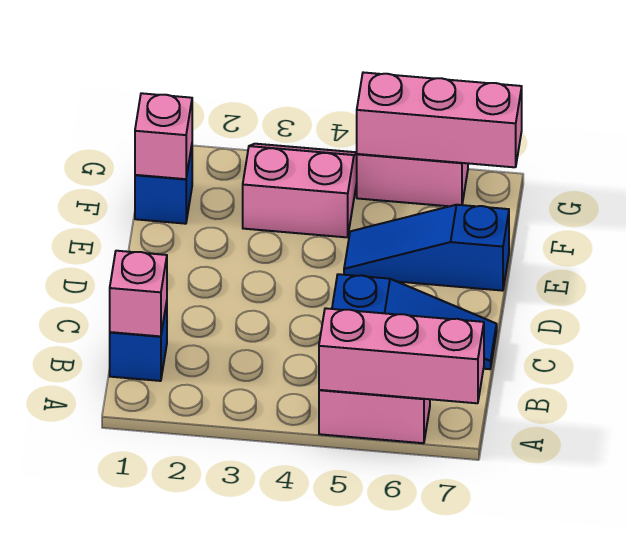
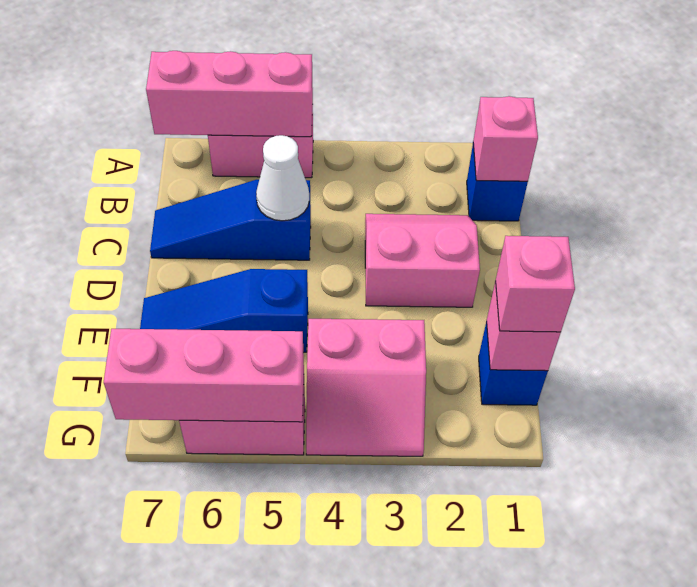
none -> pink 2x2 slope [365,214,480,307]
none -> white 1x1 cone [256,135,309,221]
blue 1x3 slope [344,205,509,291] -> blue 1x3 slope turned to [140,269,308,352]
none -> pink 1x1 brick [495,236,575,332]

